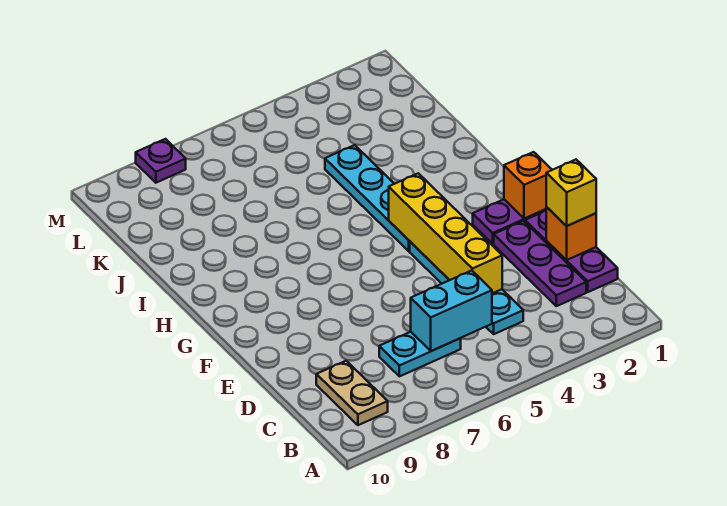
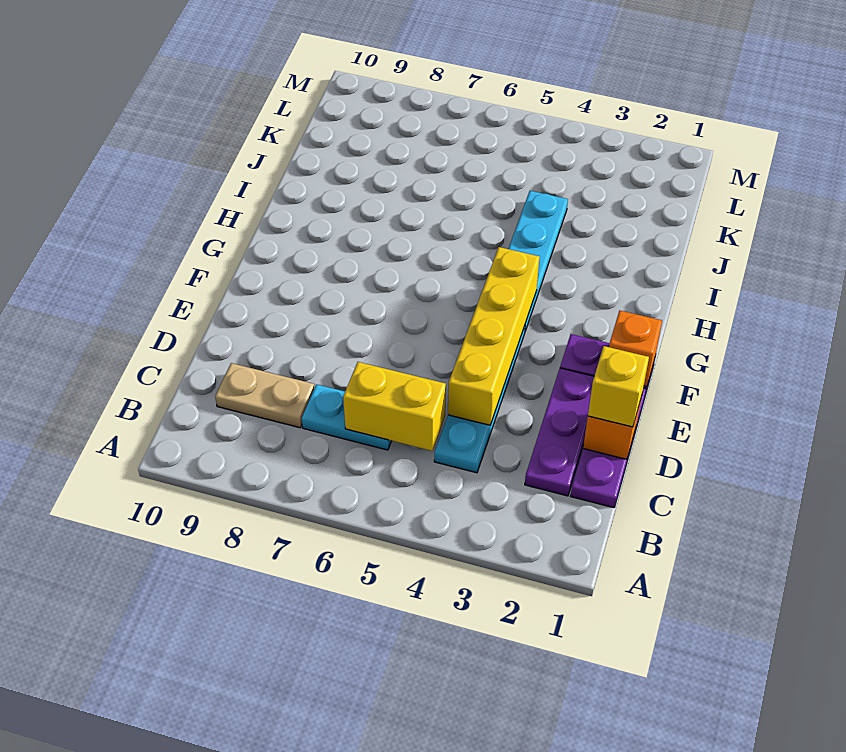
tan 1x2 plate [316,361,388,425] -> tan 1x2 plate turned to [215,363,314,428]
cyan 1x2 brick [411,270,492,351] -> yellow 1x2 brick [343,362,446,451]
purple 1x1 plate [136,139,186,183] -> none

